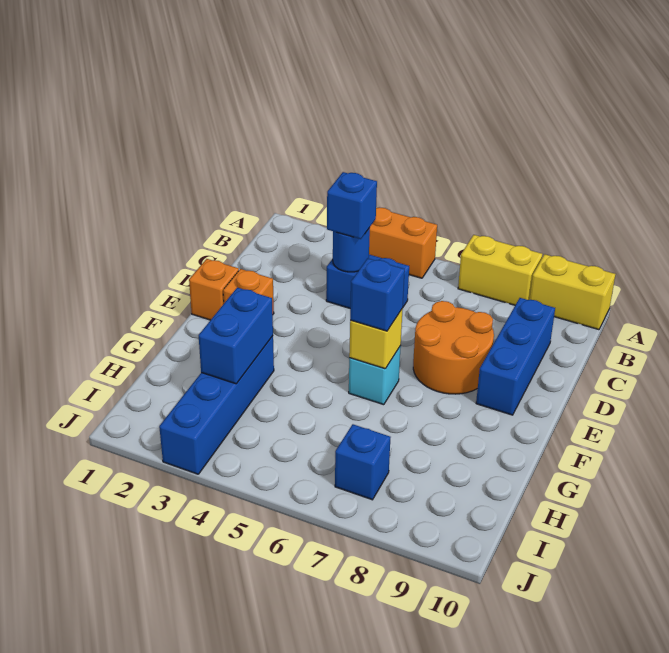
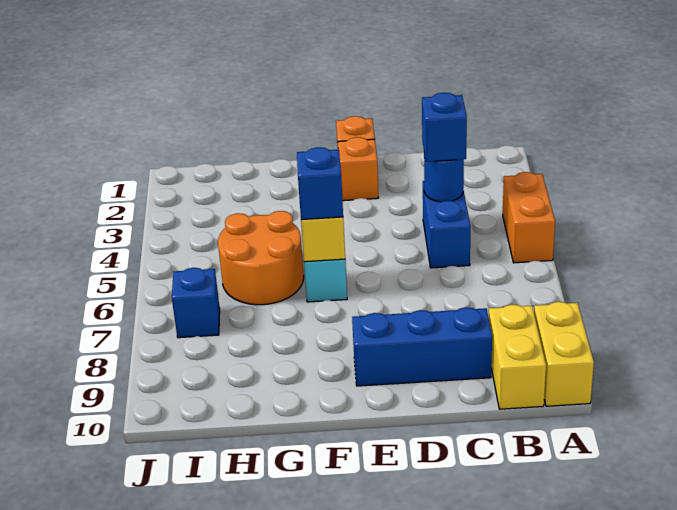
yellow 1x2 brick [458,235,542,305] -> yellow 1x2 brick moved to [489,305,546,409]
orange 2x2 round brick [413,301,494,394] -> orange 2x2 round brick moved to [218,211,304,305]
blue 1x4 brick [159,336,274,474] -> none
blue 1x2 brick [199,288,273,384] -> none

